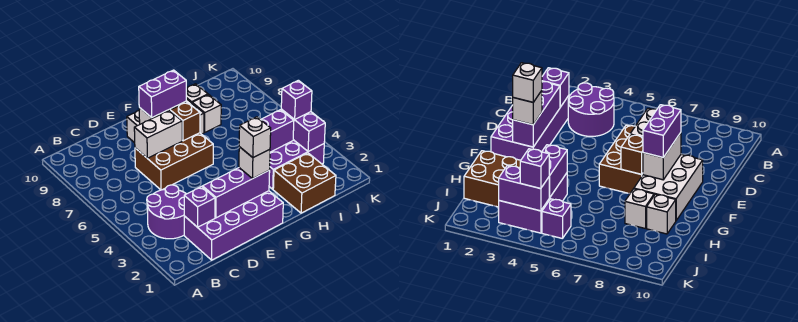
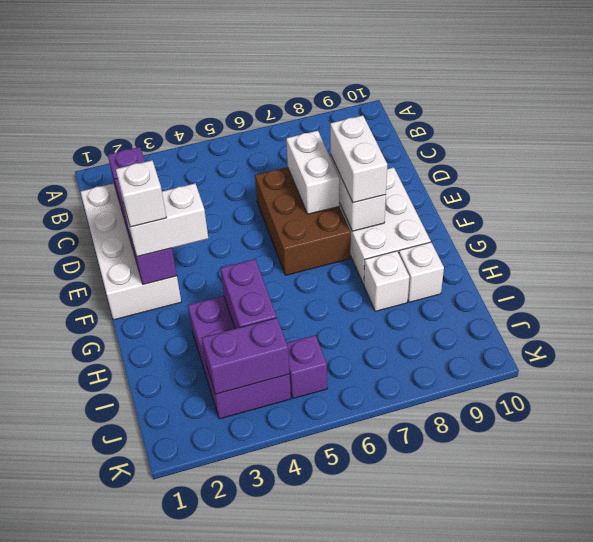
purple 2x2 round brick [147,185,186,239] -> none
purple 2x4 brick [184,191,283,260] -> white 2x4 brick [80,183,181,320]
purple 1x2 brick [139,70,186,118] -> white 1x2 brick [330,116,387,203]
white 1x1 brick [239,147,270,179] -> white 1x2 brick [124,184,208,257]
brown 1x1 brick [170,102,200,141] -> none
brown 2x2 brick [273,153,336,213] -> none
purple 1x1 brick [281,80,312,120] -> none

